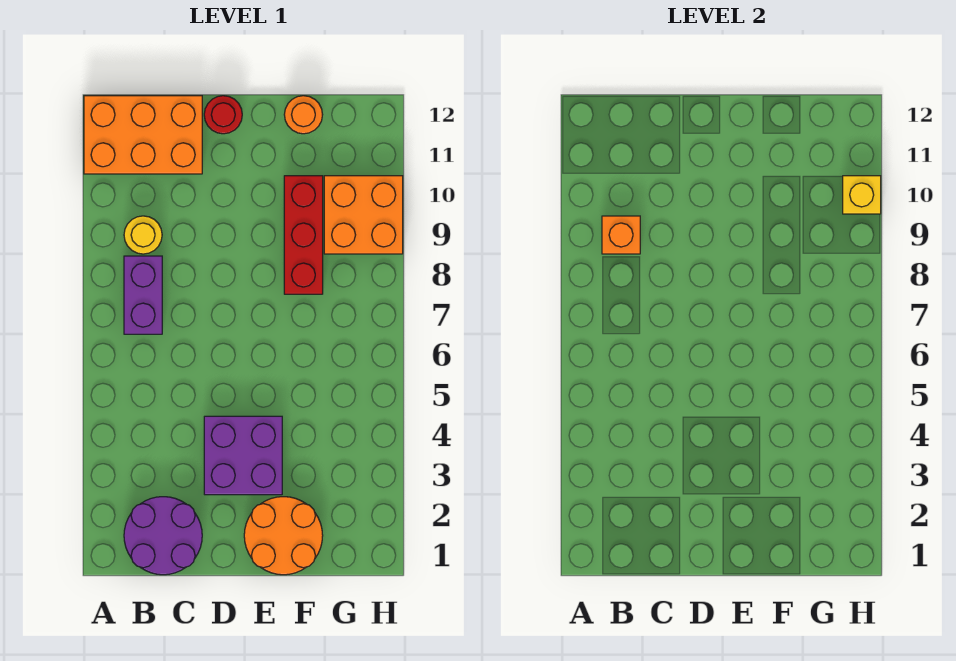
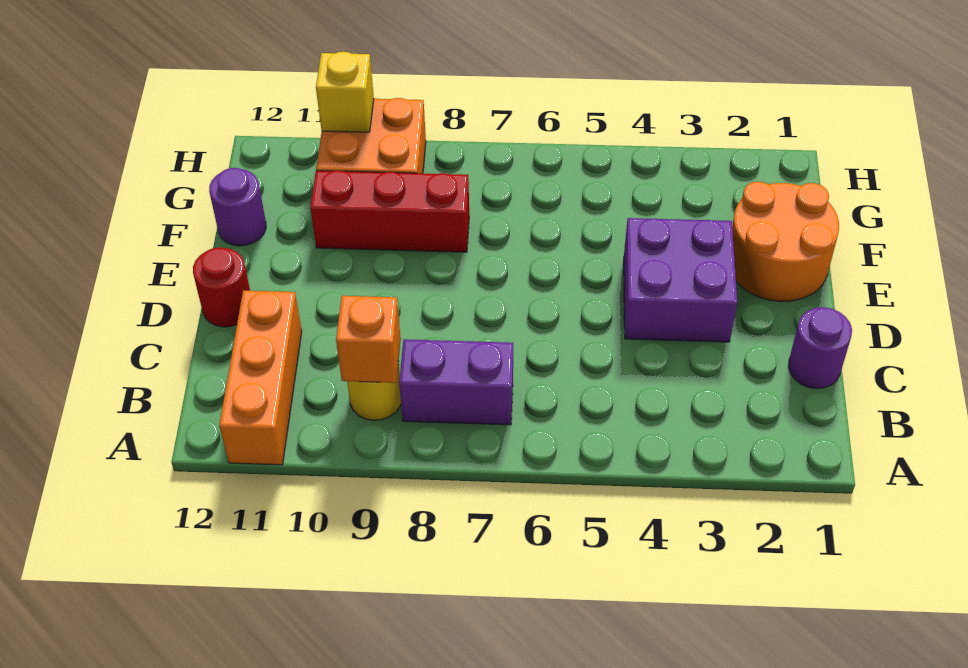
orange 2x3 brick [84,96,202,174] -> orange 1x3 brick [219,290,302,465]
purple 2x2 round brick [124,497,202,575] -> purple 1x1 round brick [788,307,852,389]
orange 1x1 round brick [284,96,323,134] -> purple 1x1 round brick [209,168,266,246]

